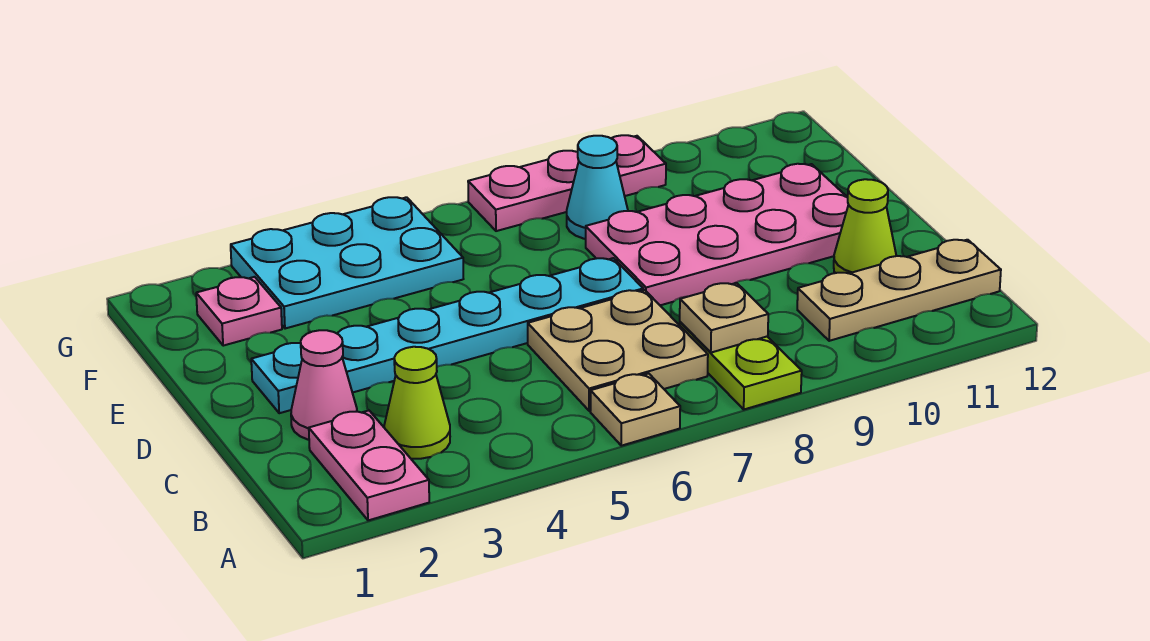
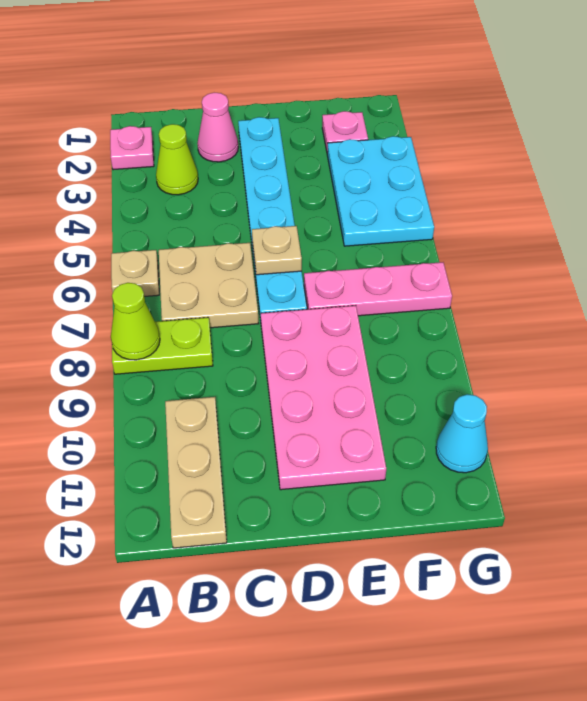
pink 1x2 plate [309,411,429,520] -> pink 1x1 plate [110,126,154,170]
tan 1x1 plate [680,283,768,353] -> tan 1x1 plate moved to [252,226,302,275]
lime 1x1 cone [834,179,896,273] -> lime 1x1 cone moved to [111,283,160,360]
cyan 1x1 cone [567,136,628,239] -> cyan 1x1 cone moved to [436,394,488,473]
pink 1x3 plate [468,135,666,231] -> pink 1x3 plate turned to [304,262,452,316]

